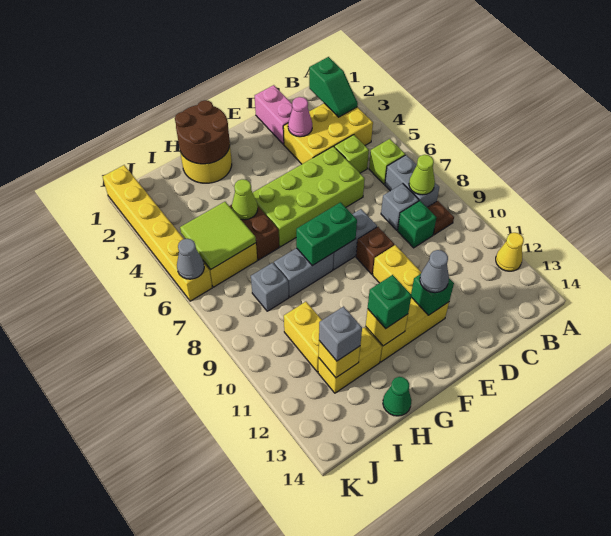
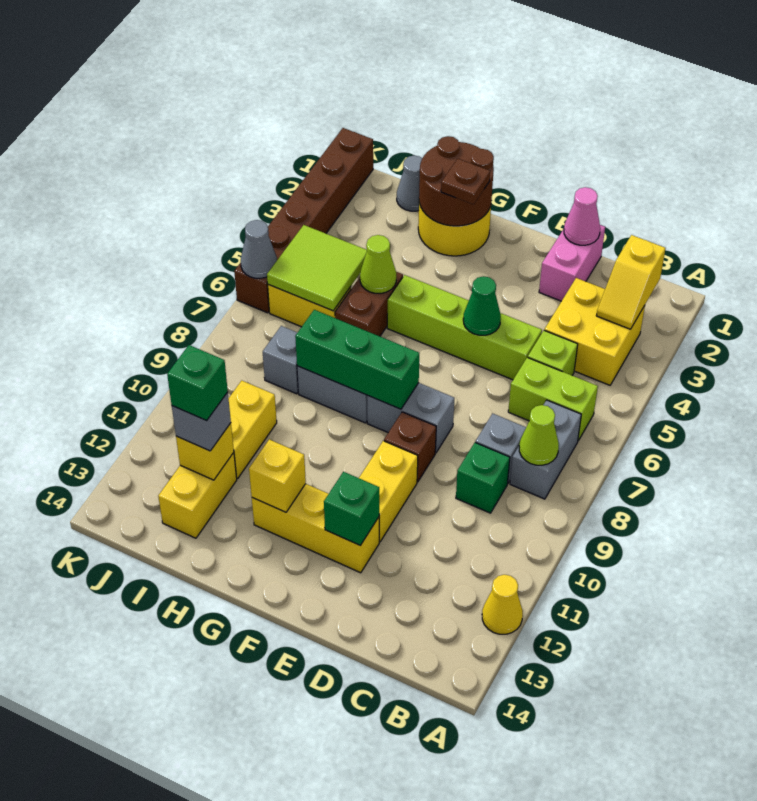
green 1x2 slope [309,57,358,117] -> yellow 1x2 slope [596,235,665,329]
yellow 2x3 brick [283,103,373,164] -> yellow 2x2 brick [544,278,645,385]
lime 1x1 brick [369,139,405,184] -> lime 1x2 brick [508,357,598,441]
brown 1x1 plate [427,201,454,235] -> brown 1x1 plate moved to [441,159,490,204]
pink 1x1 cone [288,97,312,137] -> pink 1x1 cone moved to [564,187,600,245]
lime 2x4 brick [253,146,365,247] -> lime 1x4 brick [387,275,542,380]
grey 1x1 cone [420,250,449,293] -> grey 1x1 cone moved to [397,156,422,211]
green 1x2 brick [296,202,357,266] -> green 1x3 brick [295,310,419,409]
green 1x1 brick [368,275,412,328] -> green 1x1 brick moved to [167,345,228,421]
yellow 1x2 brick [318,327,382,393] -> yellow 1x2 brick turned to [158,453,237,538]
green 1x1 cone [383,377,411,416] -> green 1x1 cone moved to [463,276,501,335]
yellow 1x6 brick [103,165,212,301] -> brown 1x6 brick [234,128,373,313]

